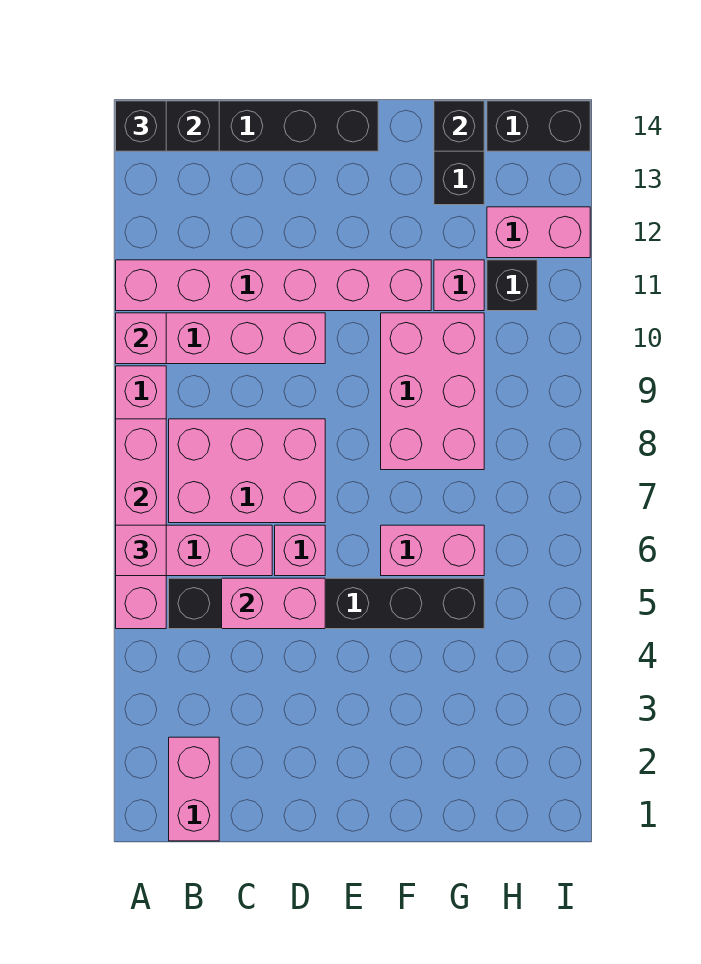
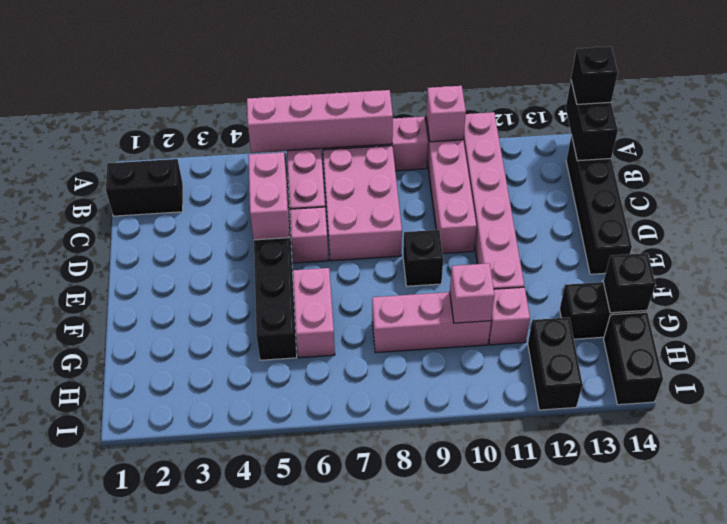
pink 1x1 brick [116,525,166,576] -> pink 1x1 brick moved to [450,263,495,323]
pink 1x2 brick [169,737,219,841] -> black 1x2 brick [106,159,183,216]
pink 2x3 brick [381,313,484,470] -> pink 1x3 brick [372,292,491,353]
black 1x1 brick [487,260,537,311] -> black 1x1 brick moved to [403,230,443,286]
pink 1x2 brick [487,207,590,258] -> black 1x2 brick [528,317,583,410]

